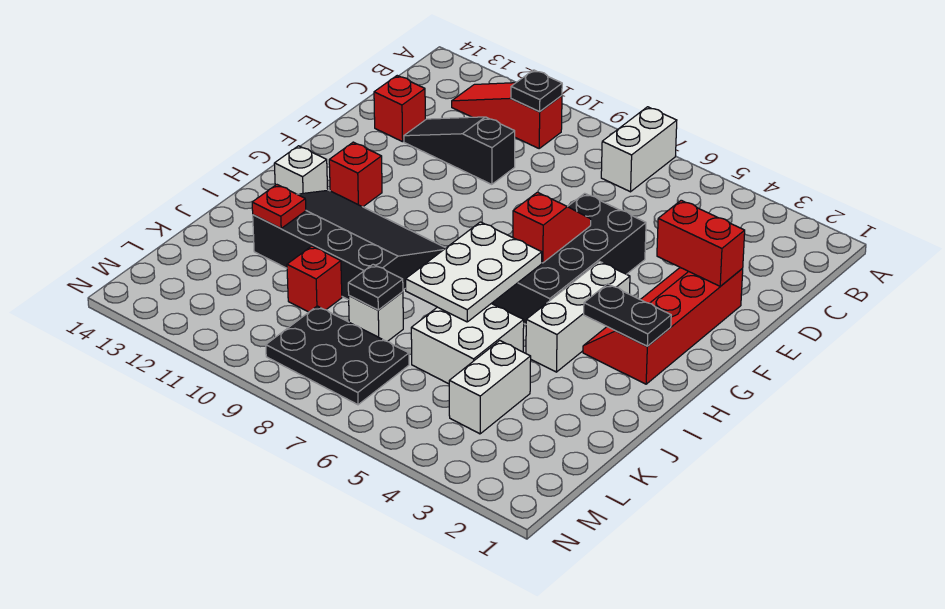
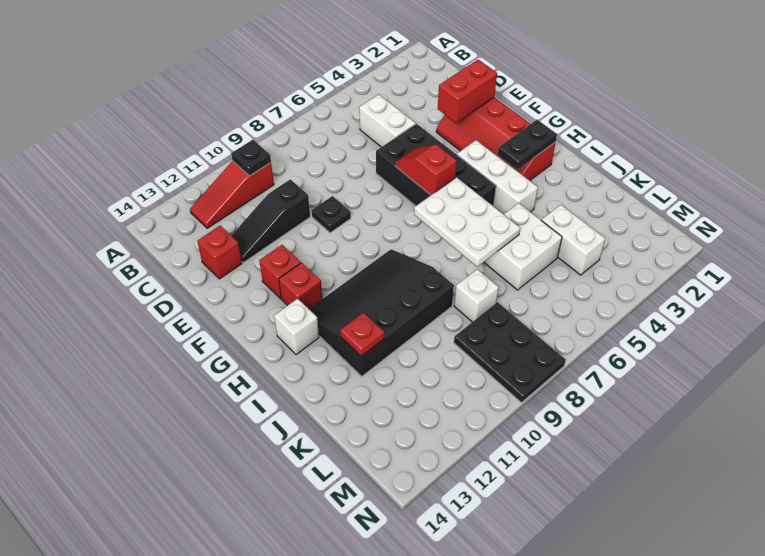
white 1x2 brick [601,107,677,192] -> white 1x2 brick moved to [359,94,416,147]
black 1x1 plate [348,264,403,310] -> black 1x1 plate moved to [312,196,351,233]
red 1x1 brick [287,246,342,312] -> red 1x1 brick moved to [259,245,301,299]
black 2x3 plate [266,306,409,405] -> black 2x3 plate turned to [454,302,566,403]

